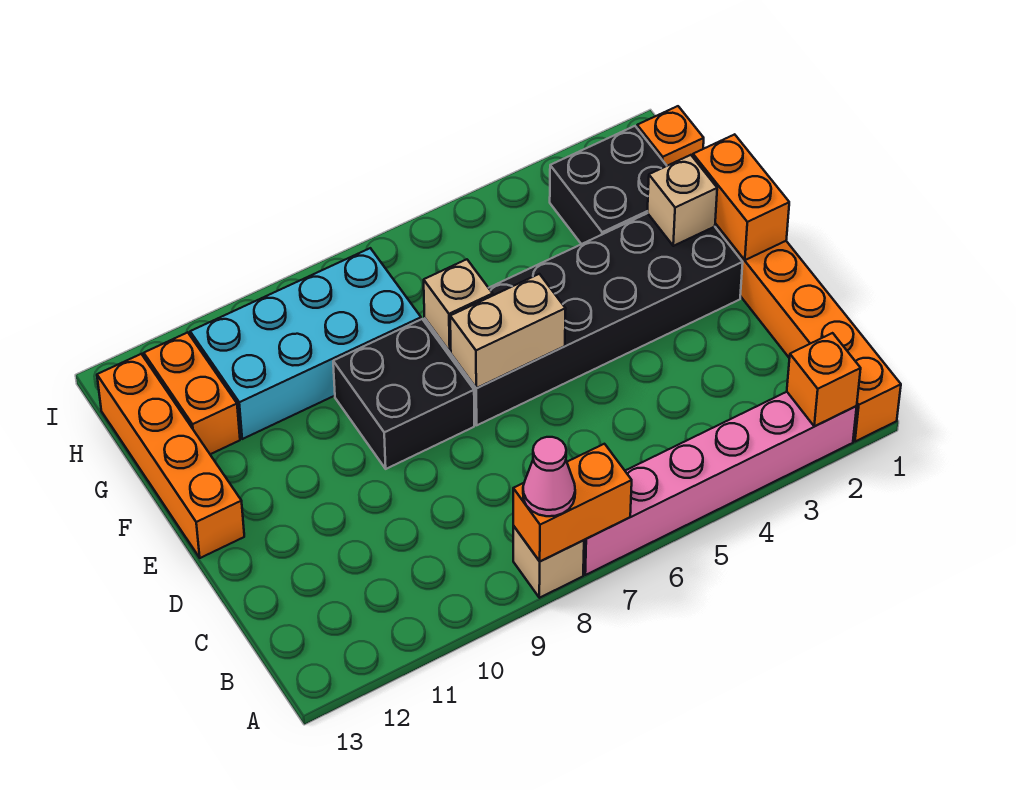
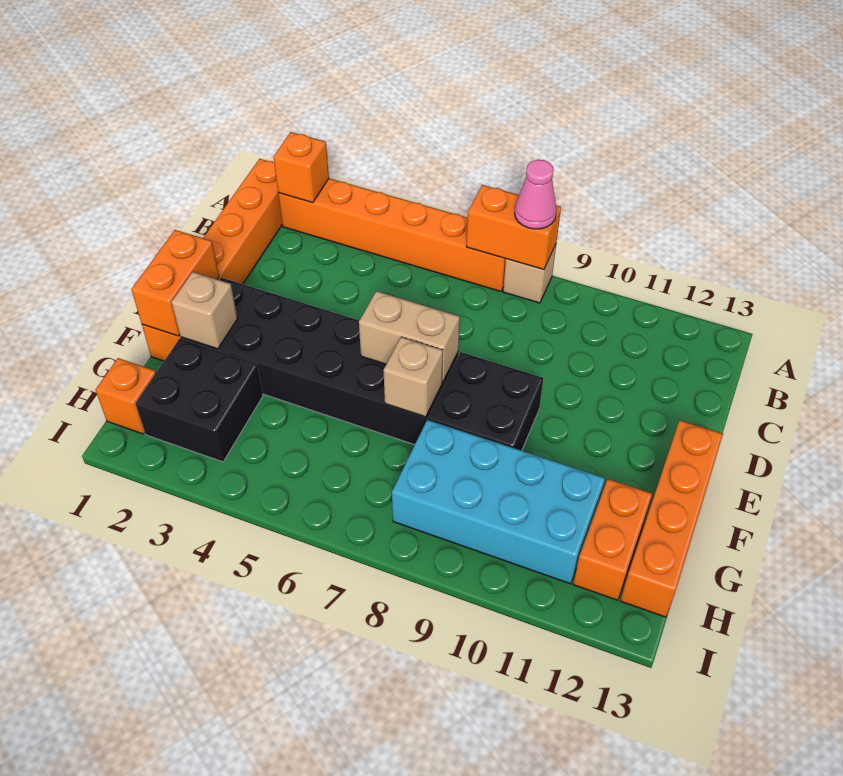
pink 1x6 brick [583,392,857,575] -> orange 1x6 brick [278,178,506,291]

